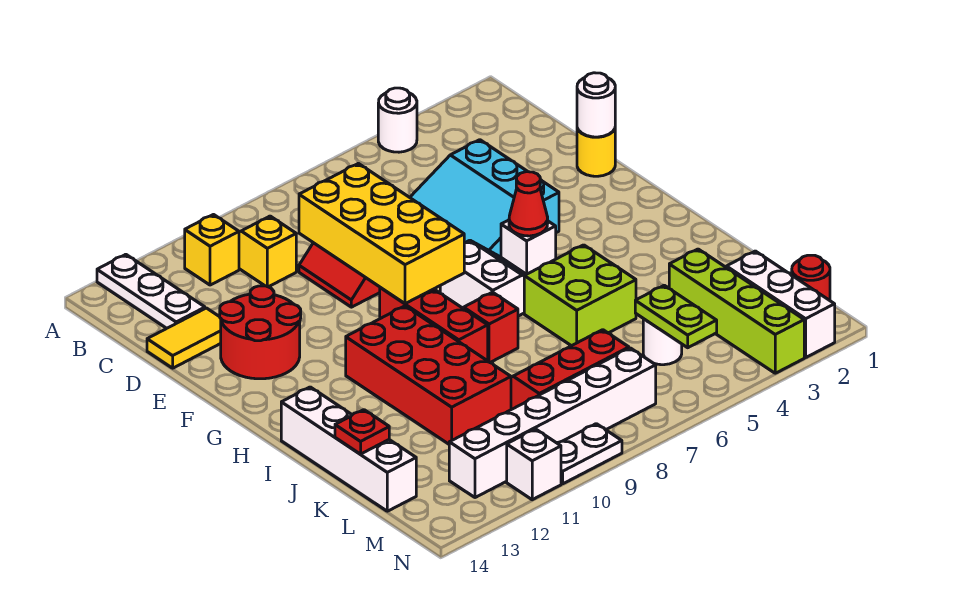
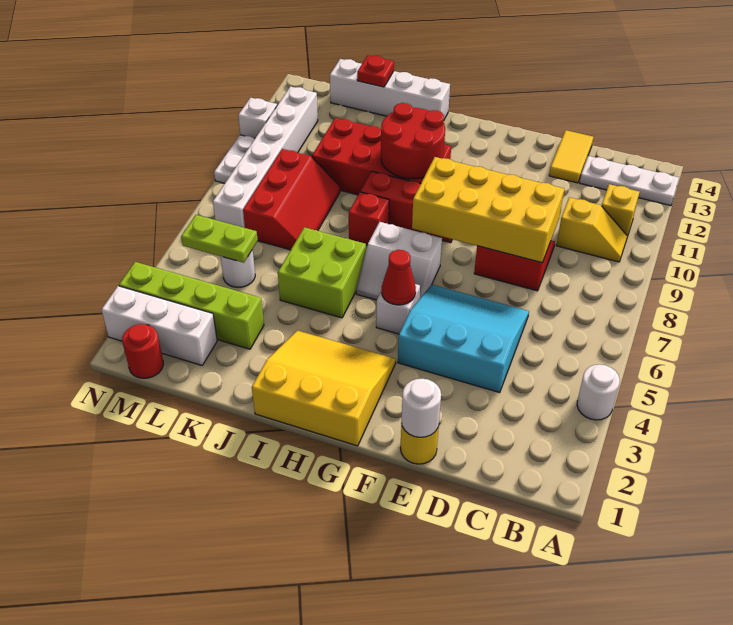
red 2x2 round brick [220,286,301,379] -> red 2x2 round brick moved to [381,103,445,179]
none -> yellow 3x3 slope [252,330,396,446]

